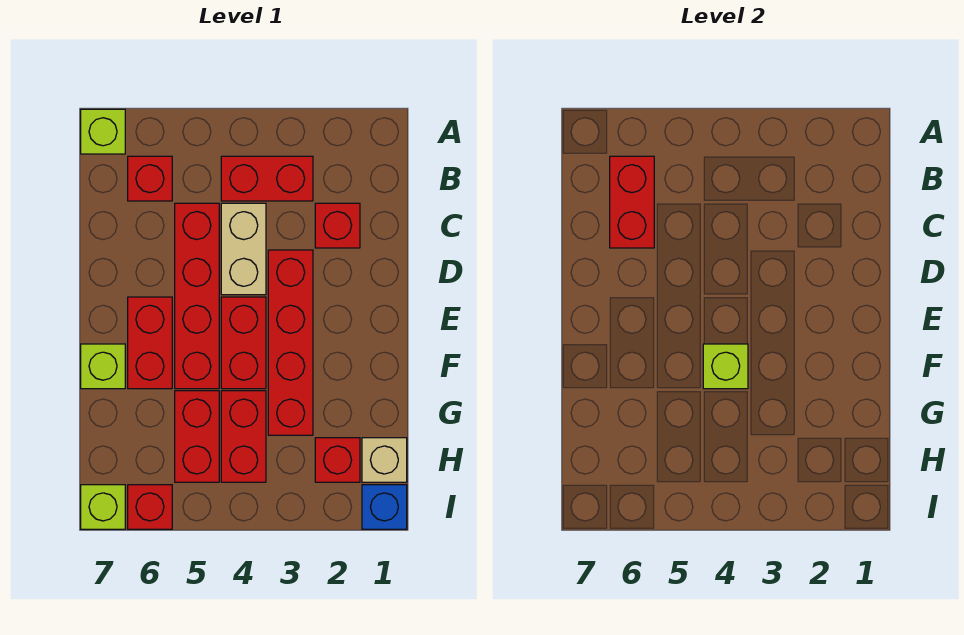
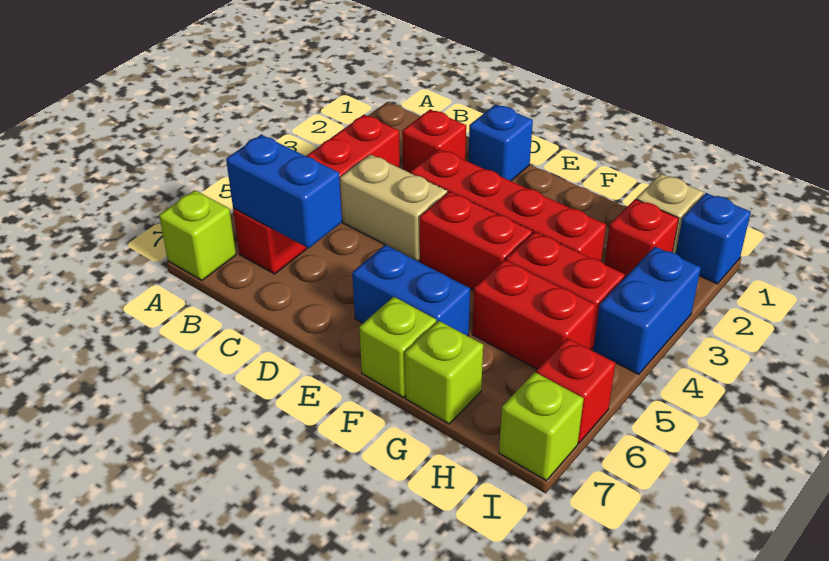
red 1x2 brick [610,156,654,248] -> blue 1x2 brick [226,135,342,248]
red 1x4 brick [175,203,219,389] -> none
none -> blue 1x1 brick [468,104,533,181]
red 1x2 brick [128,297,172,389] -> blue 1x2 brick [352,245,470,336]
lime 1x1 brick [703,344,748,389] -> lime 1x1 brick moved to [405,321,483,424]
none -> blue 1x2 brick [593,247,701,374]

